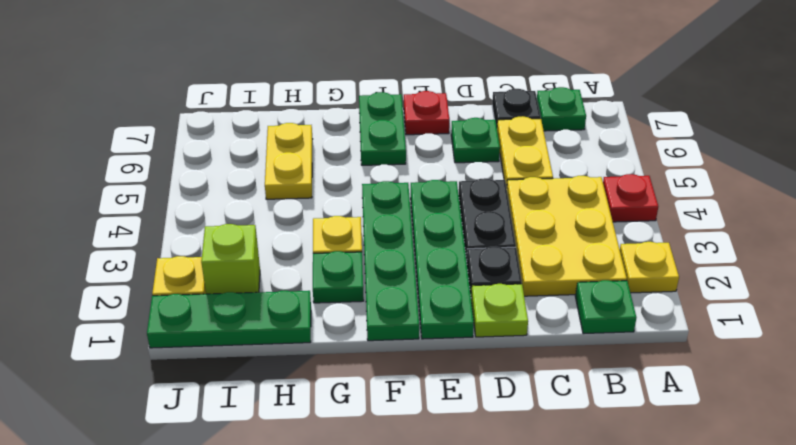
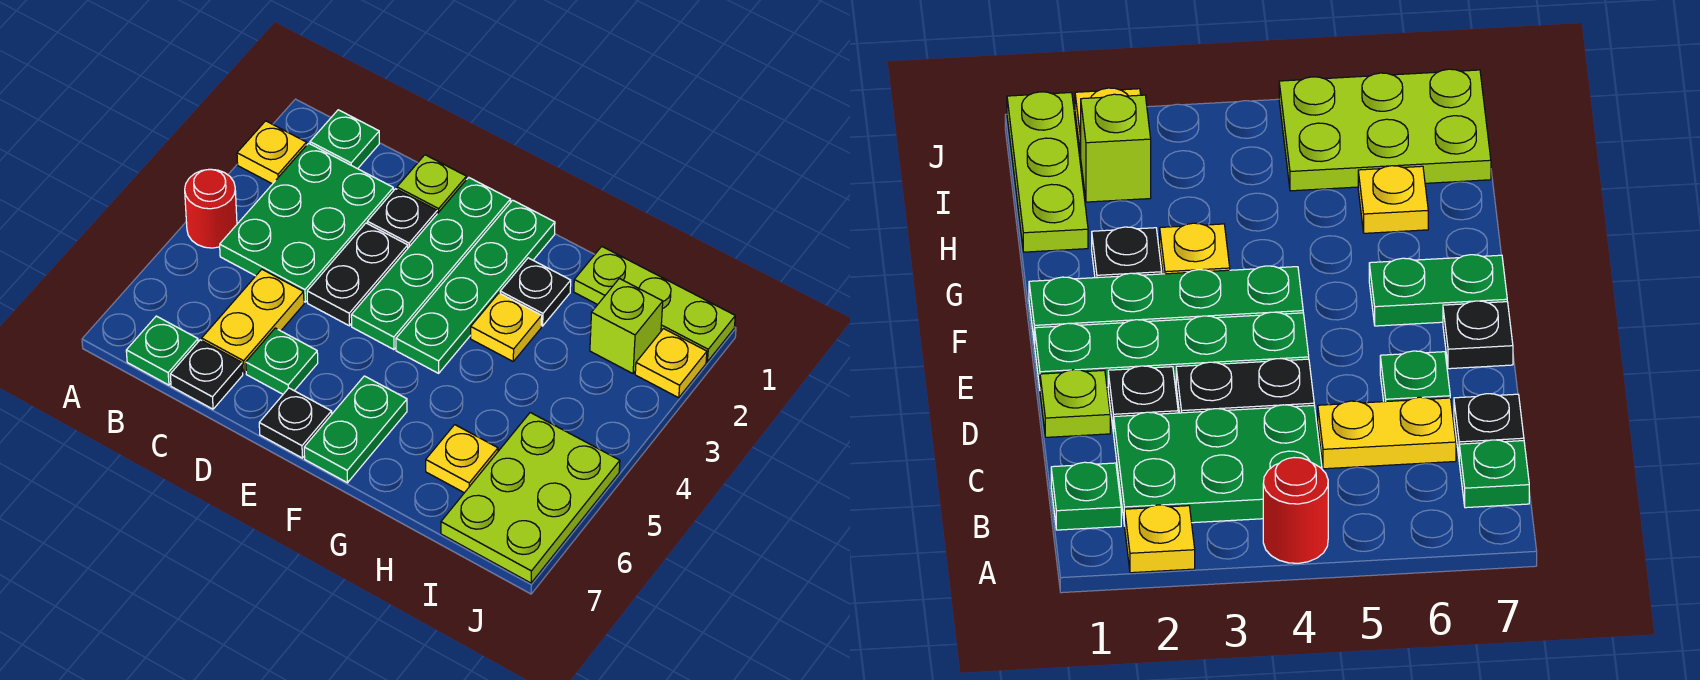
red 1x1 plate [603,174,658,222] -> red 1x1 round brick [185,169,237,248]
yellow 2x3 plate [507,176,627,296] -> green 2x3 plate [220,143,393,302]
red 1x1 plate [404,91,449,135] -> black 1x1 plate [259,388,332,458]
green 1x1 plate [313,251,364,303] -> black 1x1 plate [500,258,571,326]
green 1x3 plate [147,291,311,348] -> lime 1x3 plate [574,247,735,362]
yellow 1x2 plate [265,123,313,199] -> yellow 1x1 plate [426,425,498,493]
none -> lime 2x3 plate [441,413,620,583]

